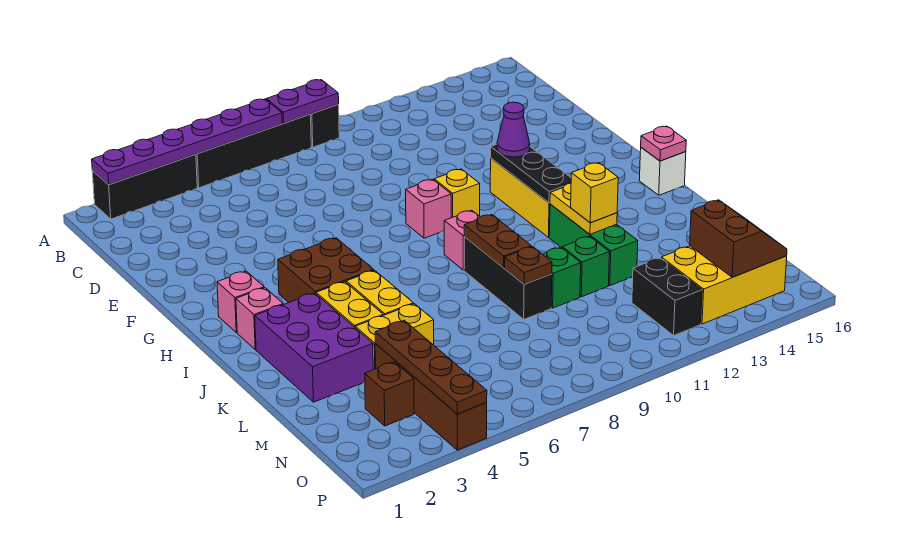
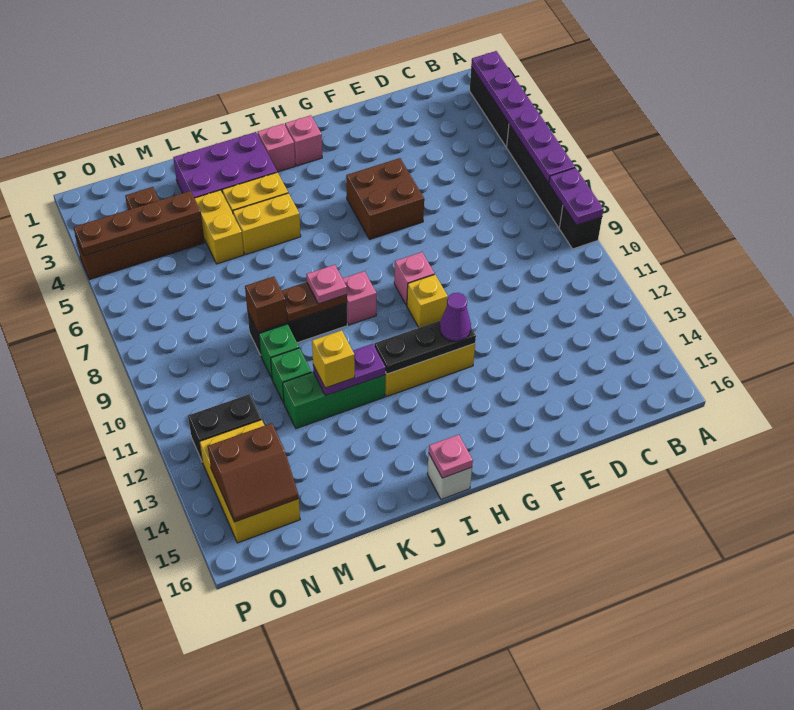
brown 2x2 brick [278,238,374,302] -> brown 2x2 brick moved to [346,158,424,239]
none -> pink 1x1 plate [306,265,347,304]
yellow 1x2 plate [550,183,617,234] -> purple 1x2 plate [313,344,385,396]
brown 1x1 plate [505,247,552,284] -> brown 1x1 brick [245,276,287,332]

